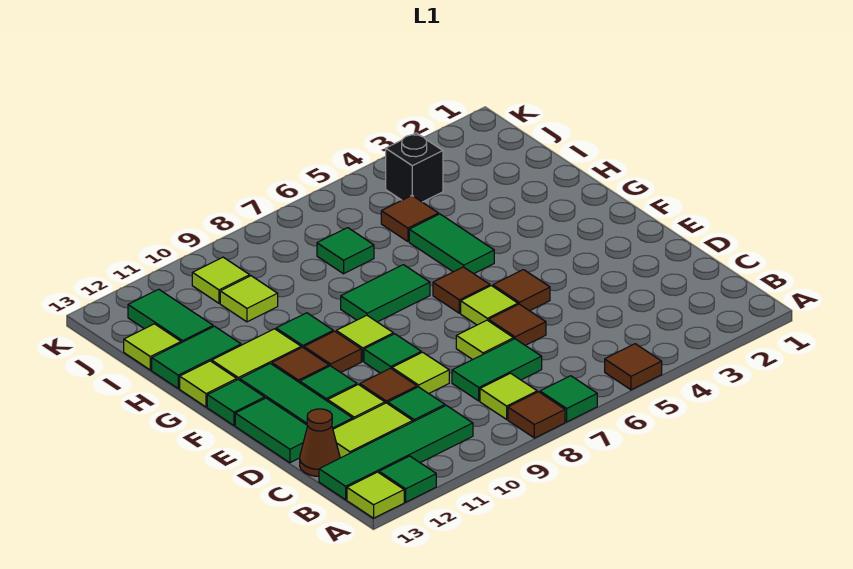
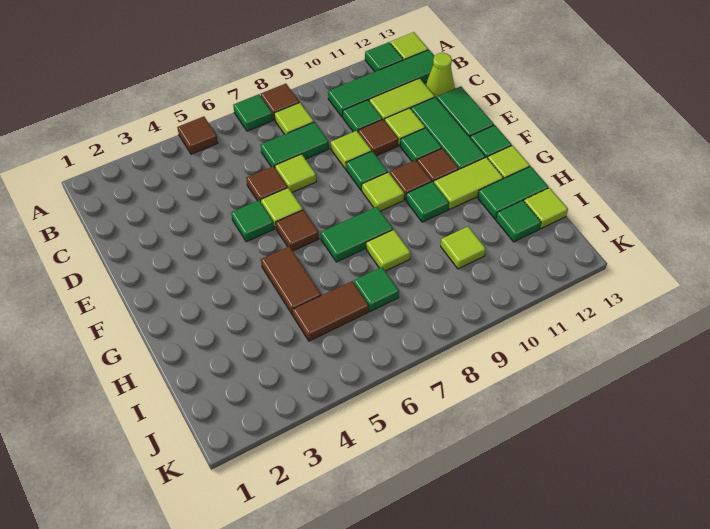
brown 1x1 cone [300,409,340,476] -> lime 1x1 cone [426,53,454,98]
brown 1x1 tile [493,270,550,311] -> green 1x1 tile [231,200,274,242]
green 1x2 tile [409,214,494,274] -> brown 1x2 tile [261,246,321,315]
brown 1x1 tile [381,196,439,242] -> brown 1x2 tile [293,281,369,341]
green 1x2 tile [128,289,213,343] -> green 1x1 tile [496,201,541,242]
black 1x1 brick [386,133,443,202] -> none
lime 1x1 tile [192,257,250,303] -> lime 1x1 tile moved to [366,230,410,271]

